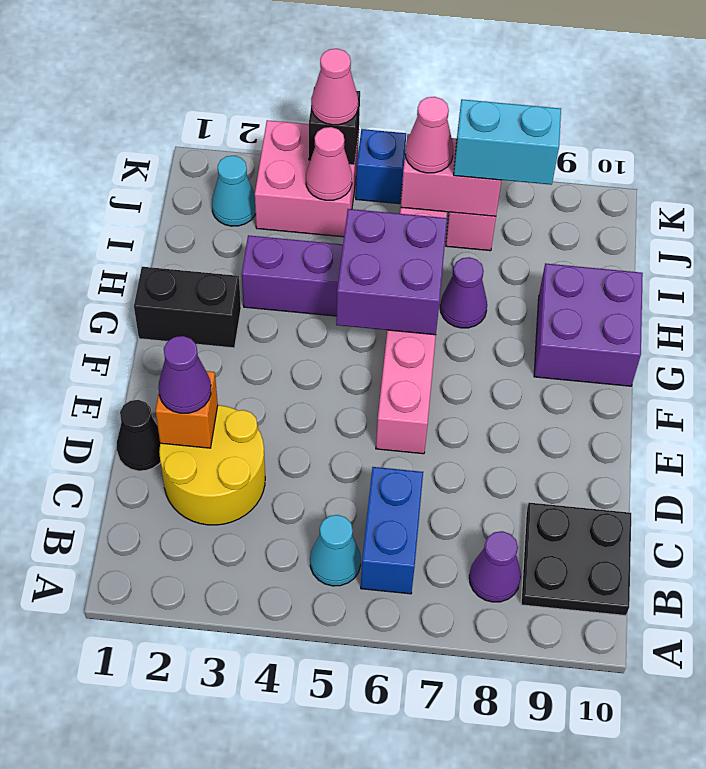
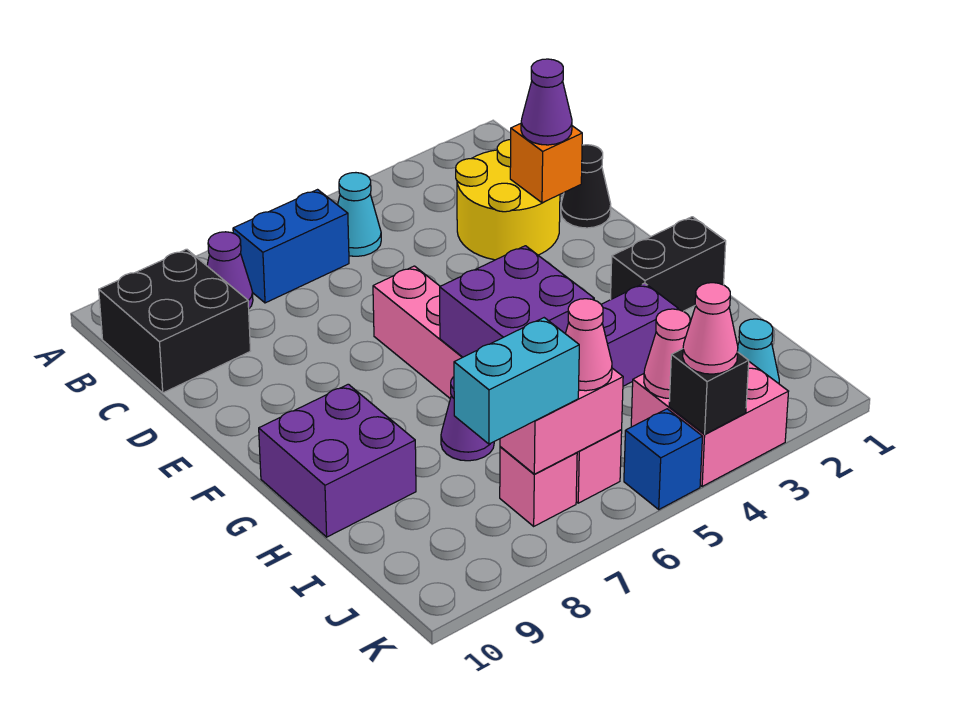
blue 1x2 brick [361,467,423,594] -> blue 1x2 brick turned to [233,190,349,303]
black 2x2 plate [521,503,631,616] -> black 2x2 brick [99,249,250,393]

